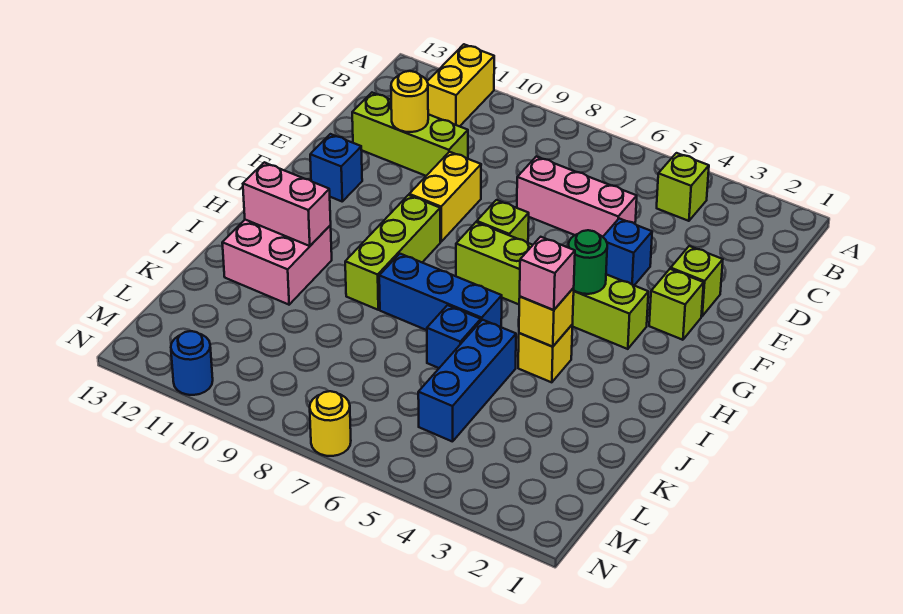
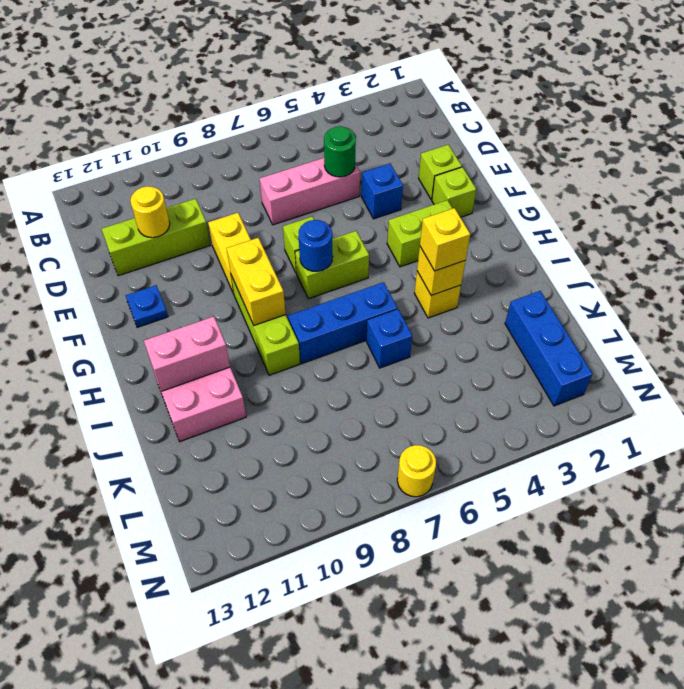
yellow 1x2 brick [427,44,494,126] -> yellow 1x2 brick moved to [226,238,286,325]
lime 1x1 brick [657,153,709,221] -> none
blue 1x1 brick [310,134,362,201] -> blue 1x1 plate [126,285,168,327]
green 1x1 round brick [569,230,607,294] -> green 1x1 round brick moved to [324,126,356,177]
pink 1x1 brick [520,237,575,310] -> yellow 1x1 brick [420,208,470,271]
blue 1x3 brick [418,320,516,442] -> blue 1x3 brick moved to [505,291,593,406]
blue 1x1 round brick [171,331,213,395] -> blue 1x1 round brick moved to [298,220,333,271]

